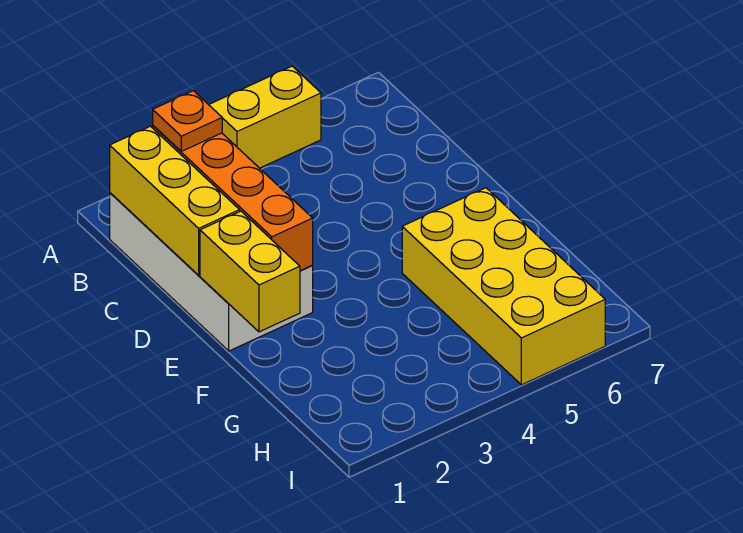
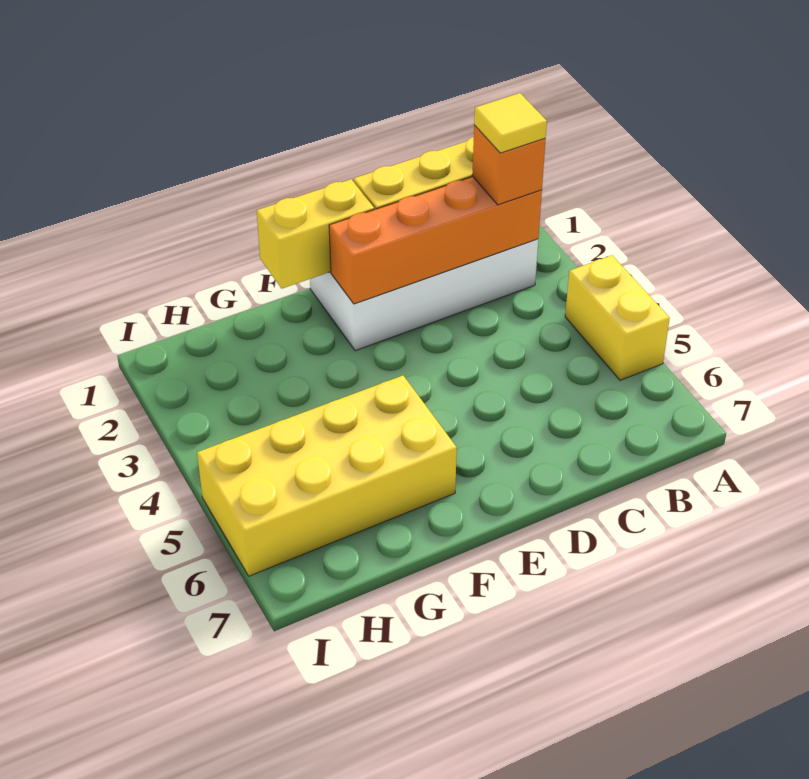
orange 1x1 plate [153,91,222,151] -> orange 1x1 brick [472,125,546,205]
none -> yellow 1x1 tile [474,93,547,153]

